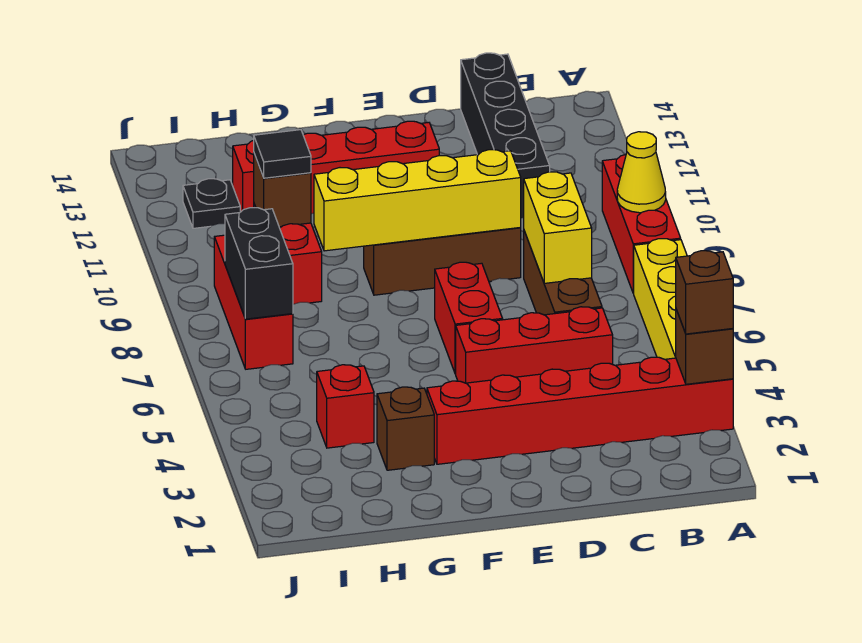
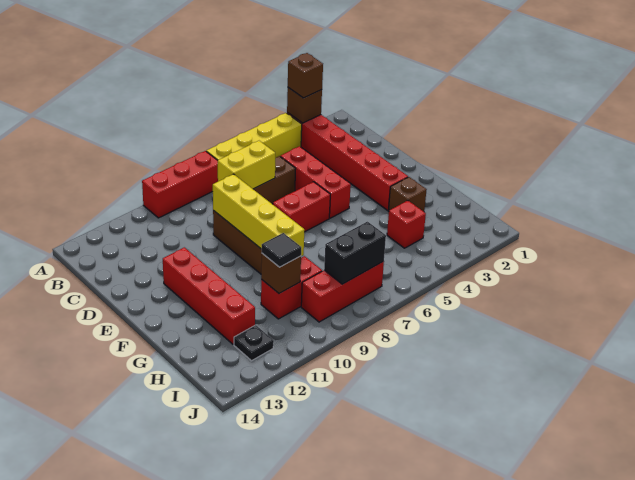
yellow 1x1 cone [617,132,666,213] -> none
black 1x4 brick [461,53,550,218] -> none

